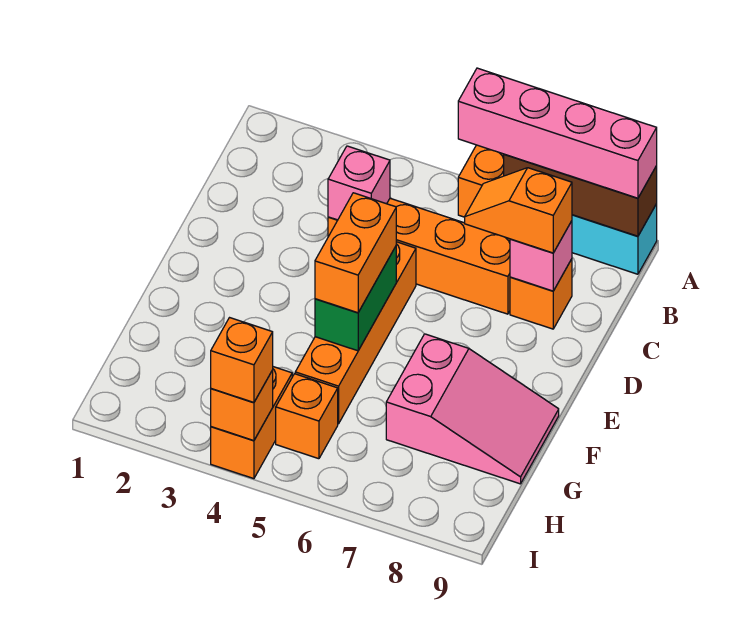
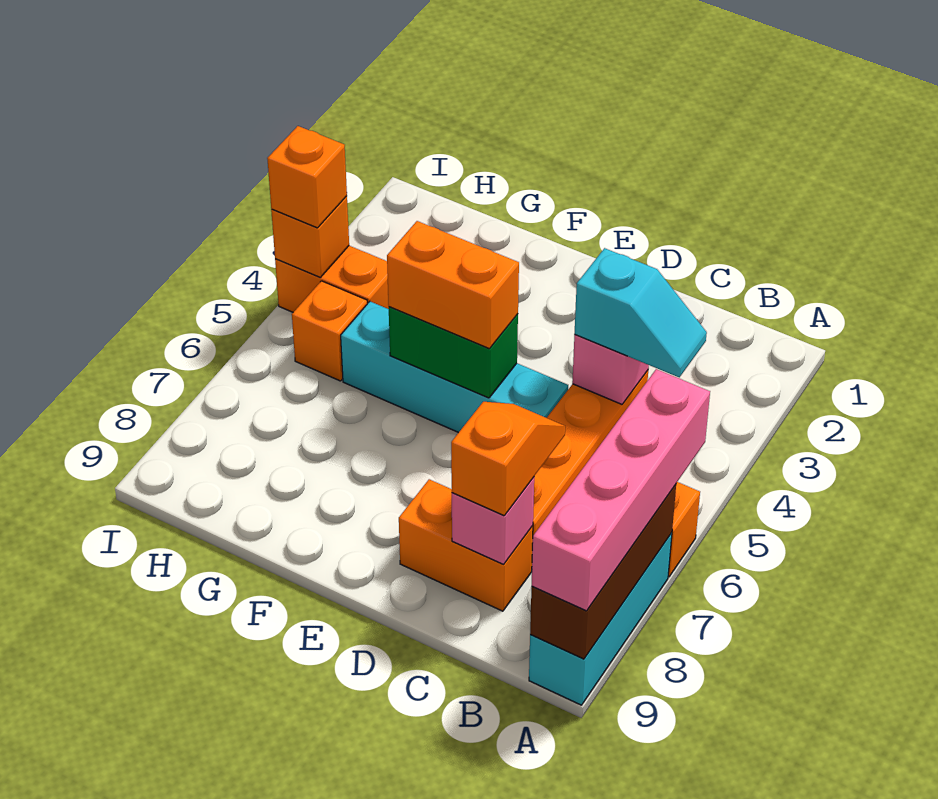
none -> cyan 1x2 slope [575,248,707,377]
orange 1x1 brick [510,259,572,329] -> orange 1x2 brick [399,479,533,611]
orange 1x4 brick [295,242,416,424] -> cyan 1x4 brick [341,302,568,433]
pink 2x3 slope [386,334,559,484] -> none

